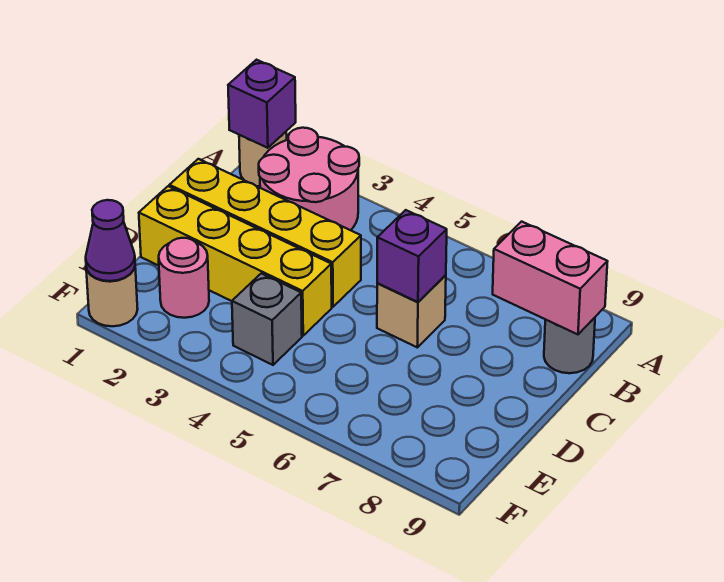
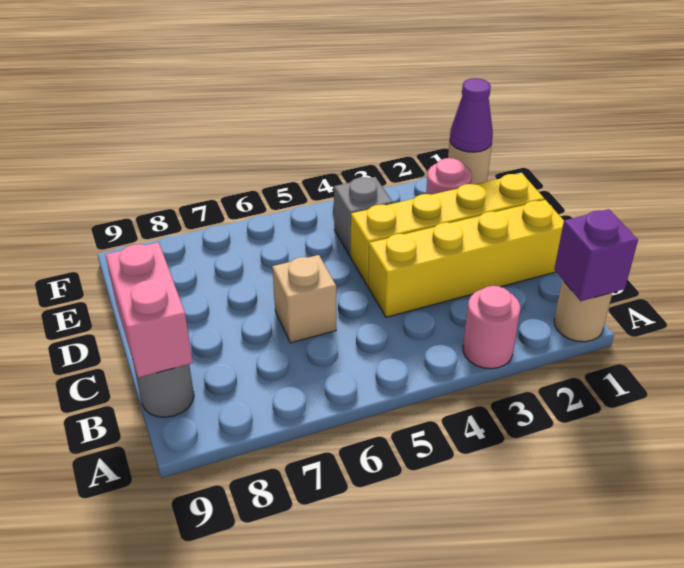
pink 2x2 round brick [259,128,359,230] -> pink 1x1 round brick [463,286,520,369]
pink 1x2 brick [493,222,608,334] -> pink 1x2 brick turned to [106,242,193,378]
purple 1x1 brick [377,210,447,302] -> none

